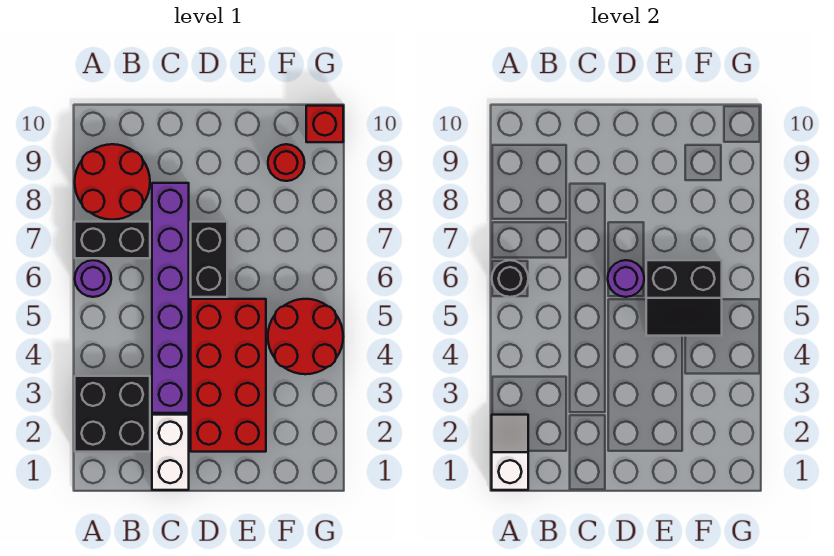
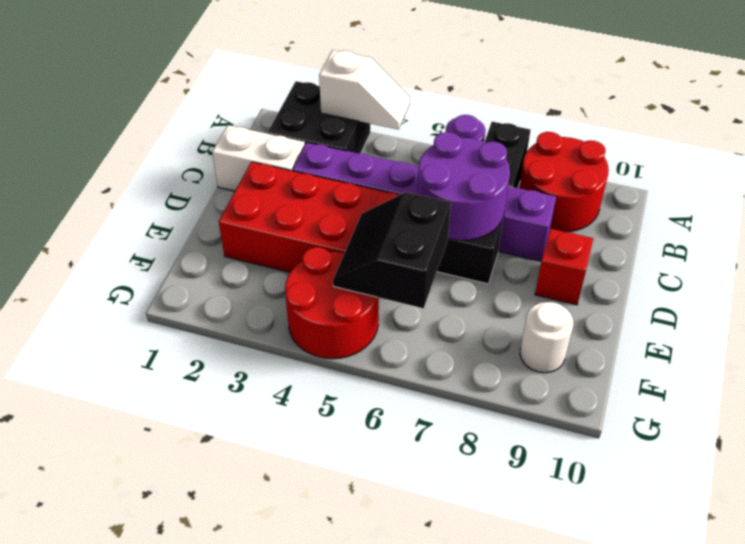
white 1x2 slope [492,415,528,490] -> white 1x2 slope moved to [319,50,410,129]
black 1x1 round brick [492,260,528,297] -> none
purple 1x1 round brick [608,260,644,297] -> purple 2x2 round brick [417,132,510,240]
red 1x1 round brick [268,144,305,181] -> white 1x1 round brick [520,302,573,373]
red 1x1 brick [306,106,343,142] -> red 1x1 brick moved to [535,229,593,305]

